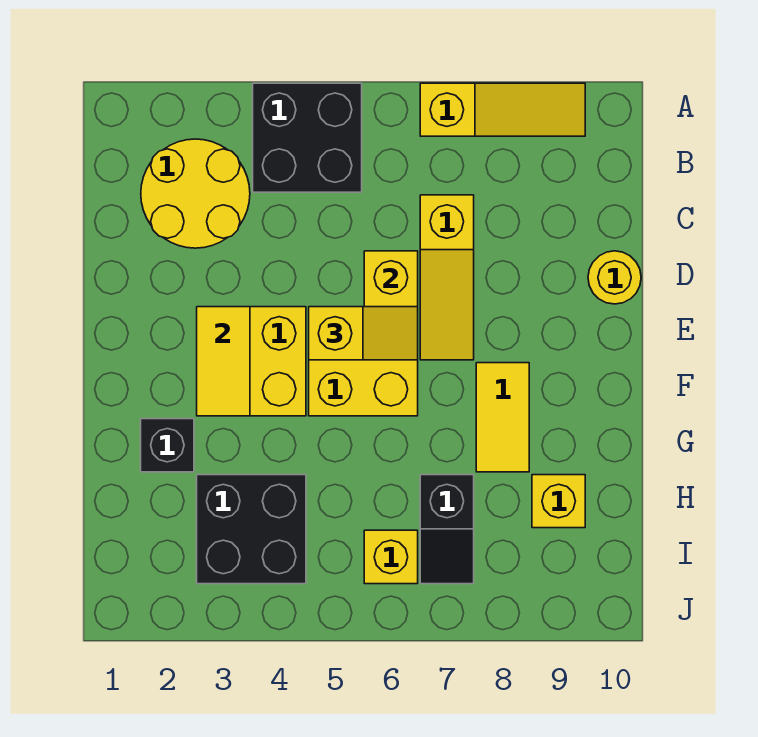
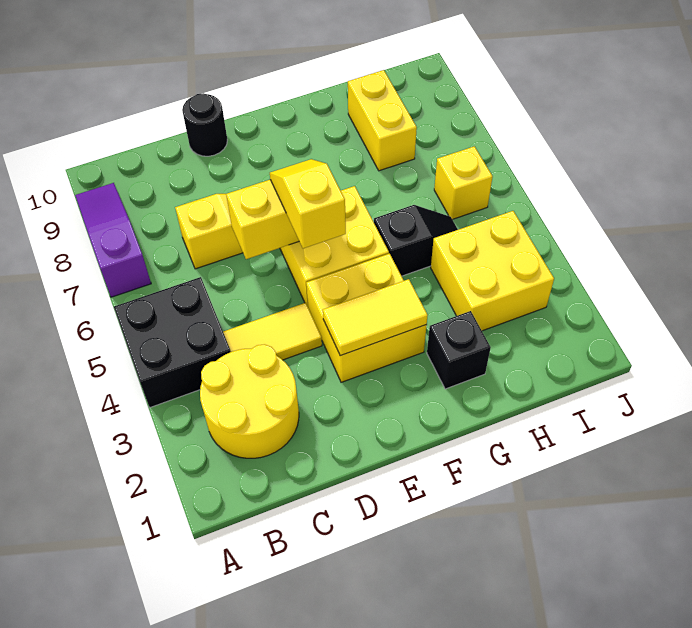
yellow 1x3 slope [420,83,585,136] -> purple 1x3 slope [75,183,151,297]
yellow 1x1 round brick [588,251,641,304] -> black 1x1 round brick [182,93,227,156]
yellow 1x2 tile [476,363,529,472] -> yellow 1x2 tile moved to [223,303,322,360]
black 2x2 brick [197,475,306,584] -> yellow 2x2 brick [431,211,554,331]
black 1x2 slope [420,475,474,584] -> black 1x2 slope moved to [374,205,458,276]
yellow 1x1 brick [532,475,585,528] -> yellow 1x2 brick [348,70,417,171]

